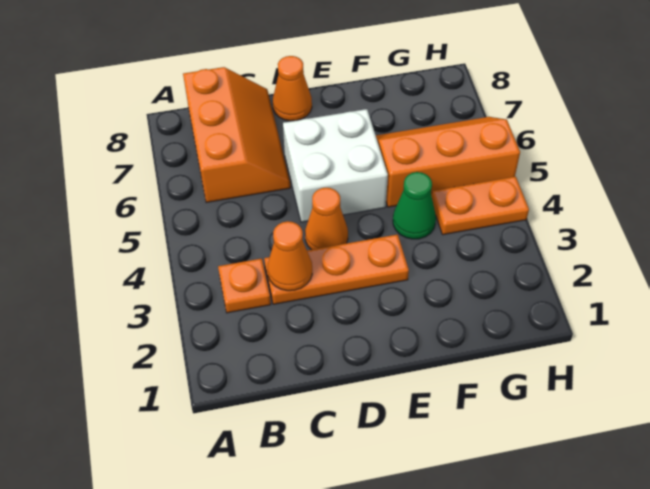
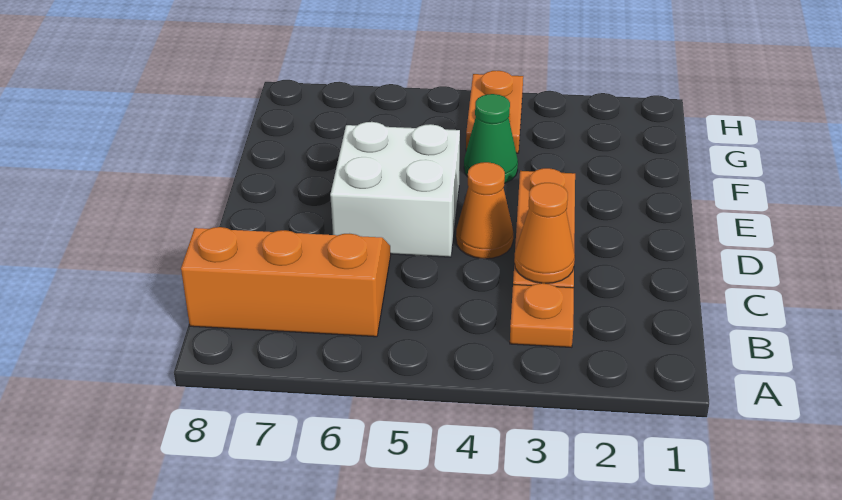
orange 1x1 cone [273,56,312,121] -> none
orange 2x3 slope [376,117,520,207] -> none

